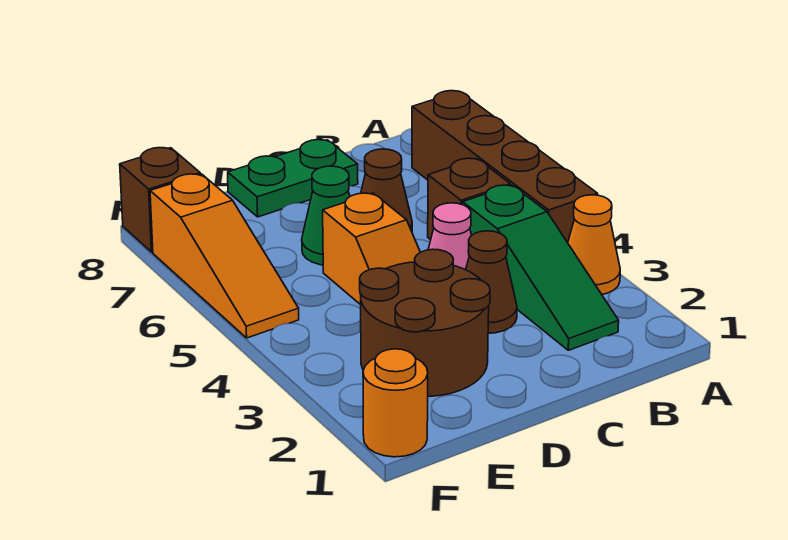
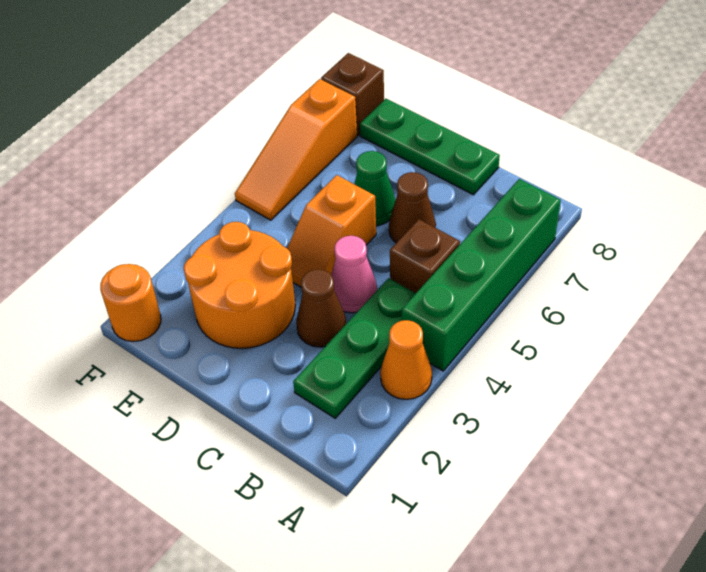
brown 1x4 brick [412,91,598,243] -> green 1x4 brick [402,179,561,371]
green 1x3 slope [463,185,619,350] -> green 1x3 plate [293,278,416,418]
green 1x2 plate [228,140,358,217] -> green 1x3 plate [360,99,500,195]
brown 2x2 round brick [360,249,490,396] -> orange 2x2 round brick [184,222,295,348]

